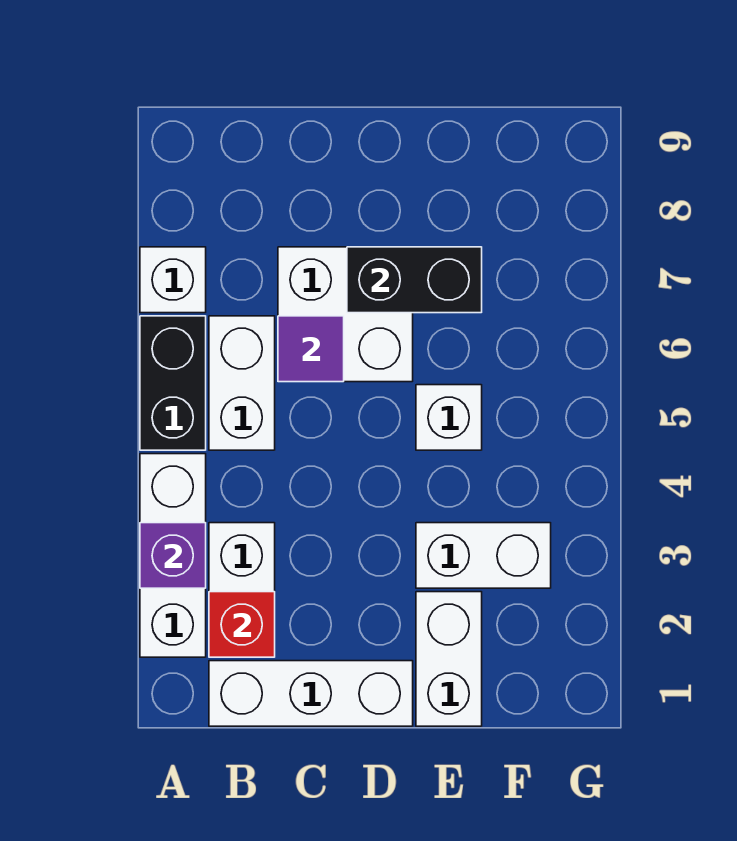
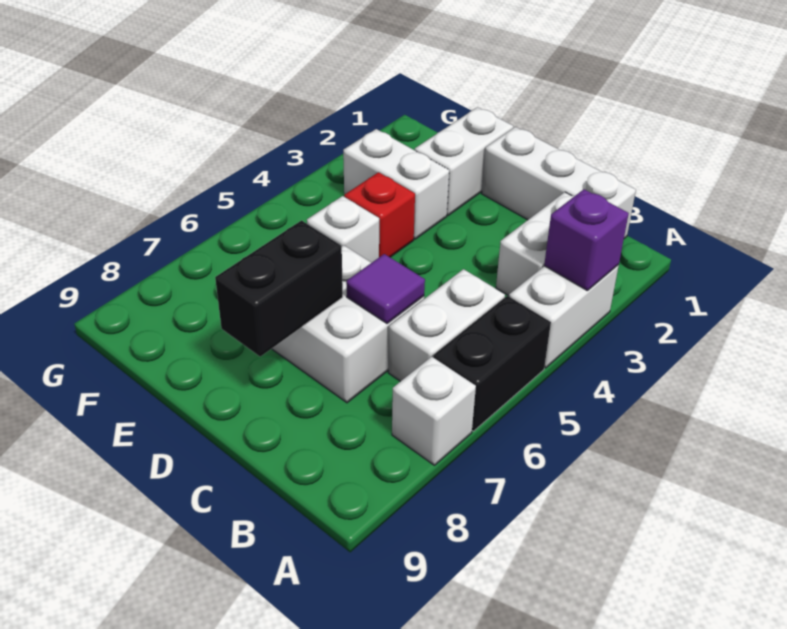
white 1x3 brick [140,454,206,657] -> white 1x2 brick [509,265,619,368]
red 1x1 brick [209,592,275,657] -> red 1x1 brick moved to [344,172,415,257]
black 1x2 brick [347,247,482,313] -> black 1x2 brick turned to [215,220,343,357]

